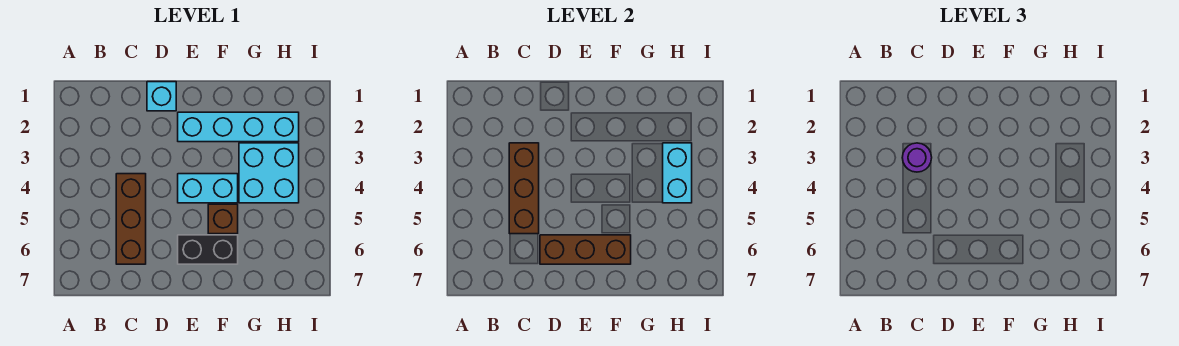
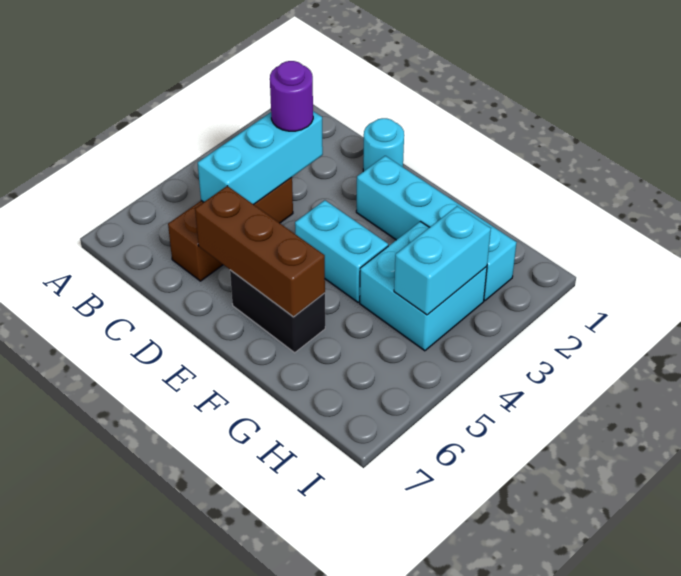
brown 1x3 brick [509,143,539,234] -> cyan 1x3 brick [198,111,323,205]
cyan 1x1 brick [147,82,176,111] -> cyan 1x1 round brick [363,118,404,171]
brown 1x1 brick [208,204,238,234] -> none

